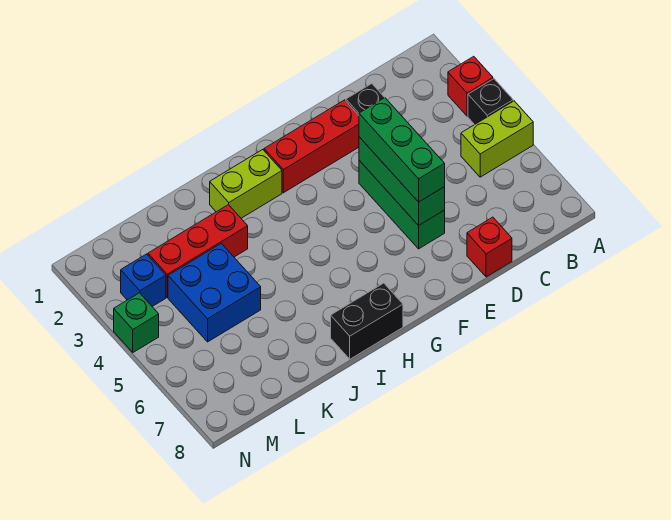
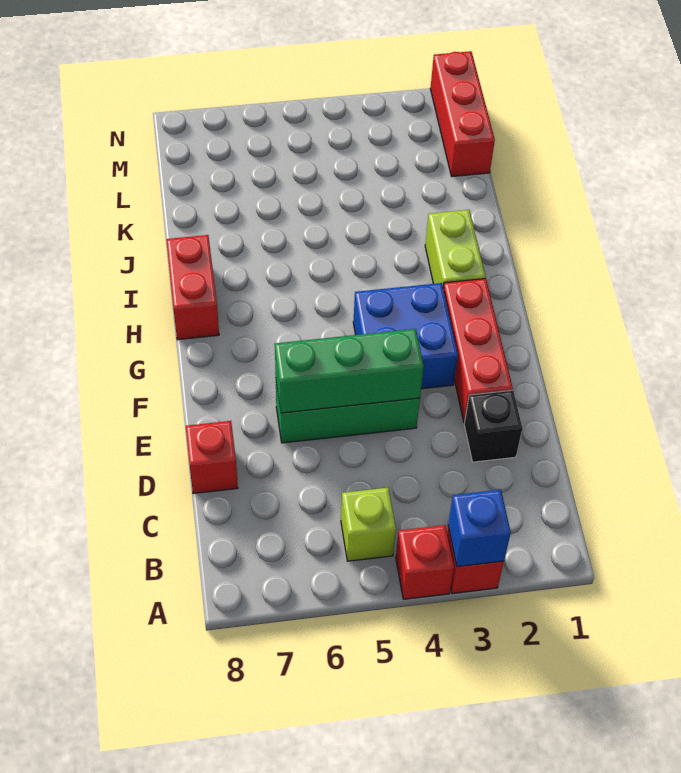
black 1x1 brick [468,79,513,125] -> red 1x1 brick [396,525,454,599]
lime 1x2 brick [461,101,533,177] -> lime 1x1 brick [341,488,396,561]
green 1x3 brick [359,98,445,202] -> none
black 1x2 brick [331,283,403,359] -> red 1x2 brick [166,235,219,340]
red 1x3 brick [148,205,248,297] -> red 1x3 brick moved to [430,51,495,177]
blue 2x2 brick [168,243,261,342] -> blue 2x2 brick moved to [353,283,458,389]
blue 1x1 brick [121,254,166,306] -> blue 1x1 brick moved to [448,490,511,567]
green 1x1 brick [114,293,159,352] -> none

